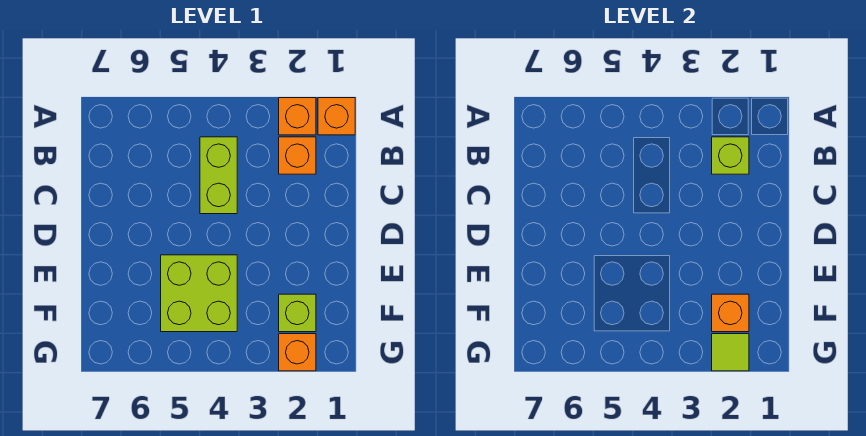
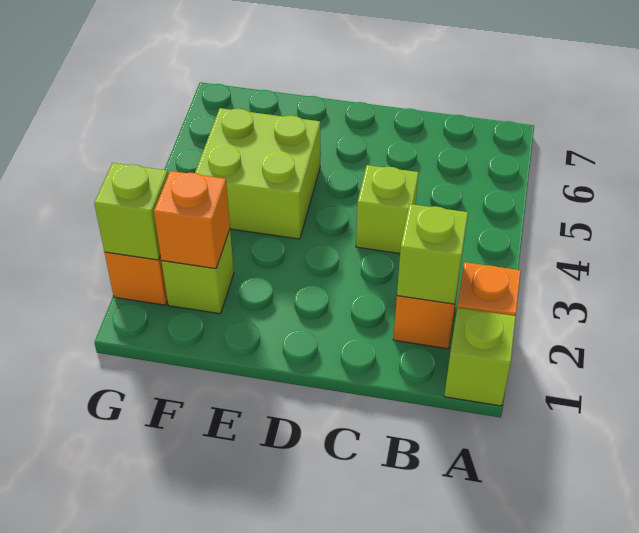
orange 1x1 brick [318,98,355,135] -> lime 1x1 brick [444,307,516,406]
lime 1x2 brick [200,137,237,214] -> lime 1x1 brick [356,165,419,254]
lime 1x1 tile [712,334,749,371] -> lime 1x1 brick [94,163,168,260]

